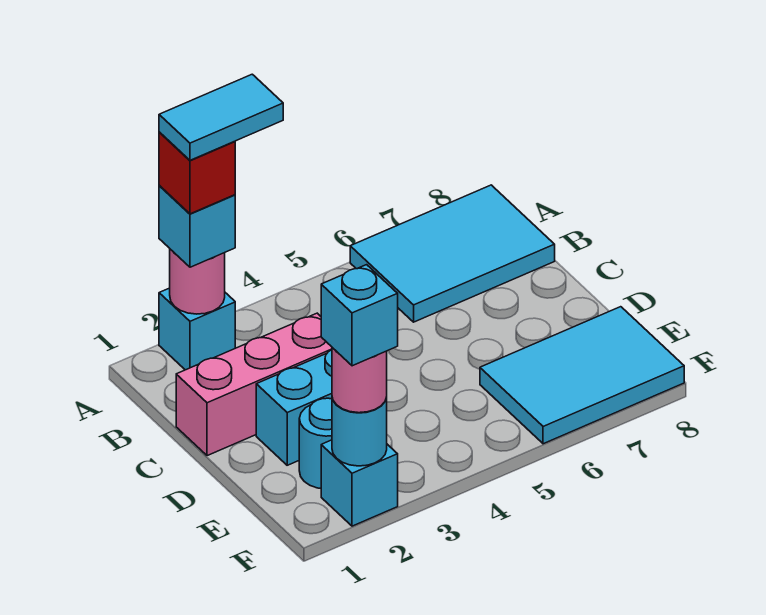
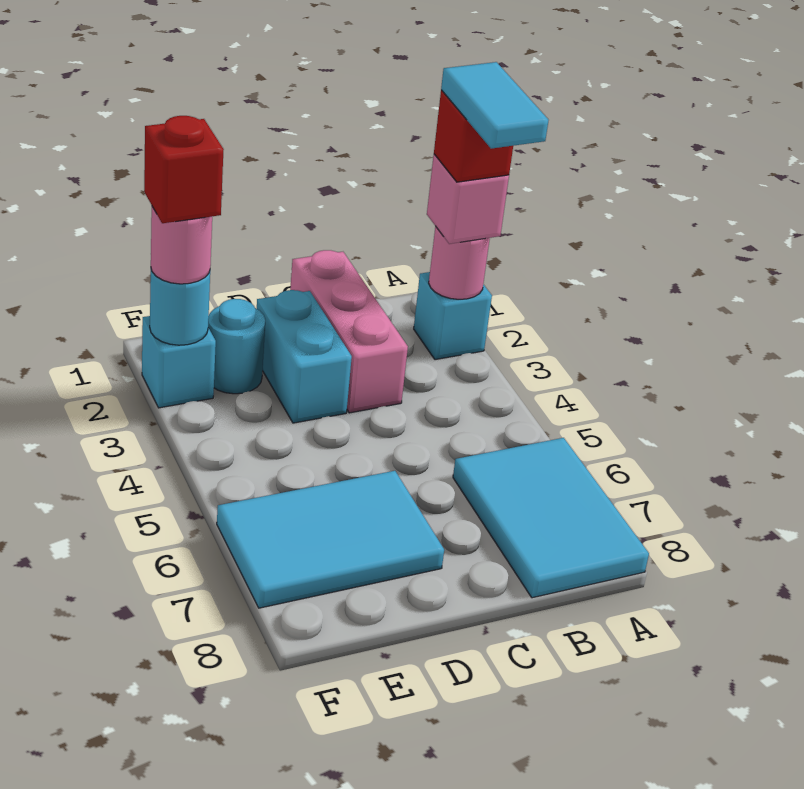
cyan 1x1 brick [159,185,235,267] -> pink 1x1 brick [427,154,509,244]
cyan 2x3 tile [480,307,684,444] -> cyan 2x3 tile turned to [217,471,444,608]
cyan 1x1 brick [321,265,398,366] -> red 1x1 brick [144,116,224,223]

